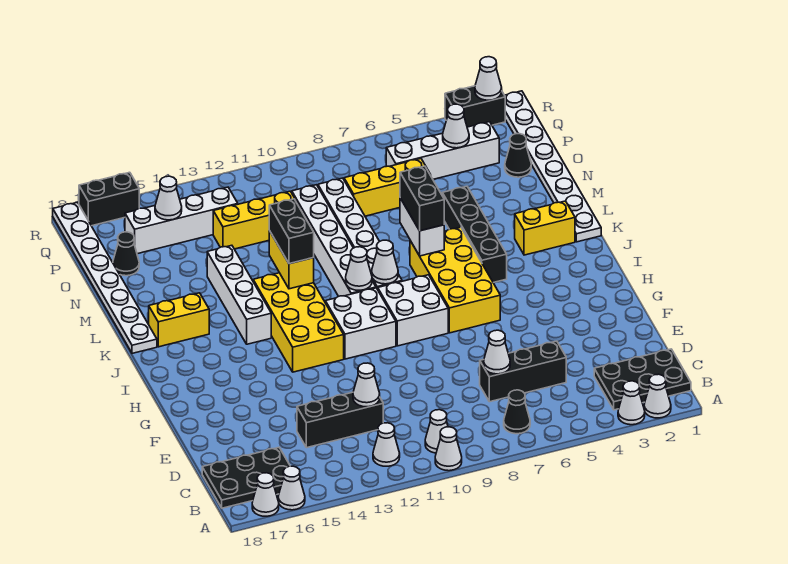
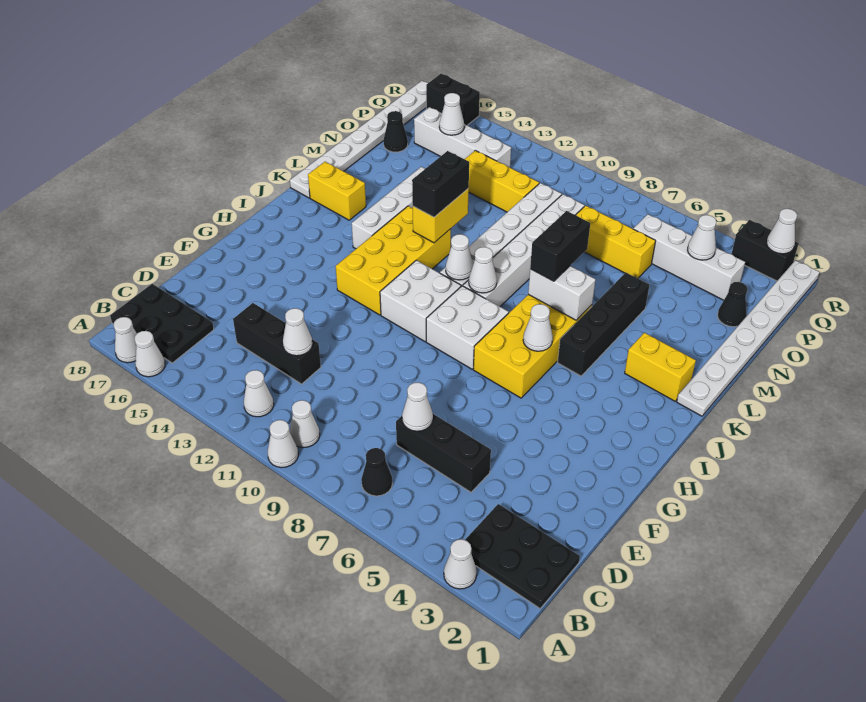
white 1x1 cone [644,374,671,418] -> white 1x1 cone moved to [523,304,553,351]
white 1x2 brick [400,198,444,256] -> white 1x2 brick turned to [528,266,596,320]

